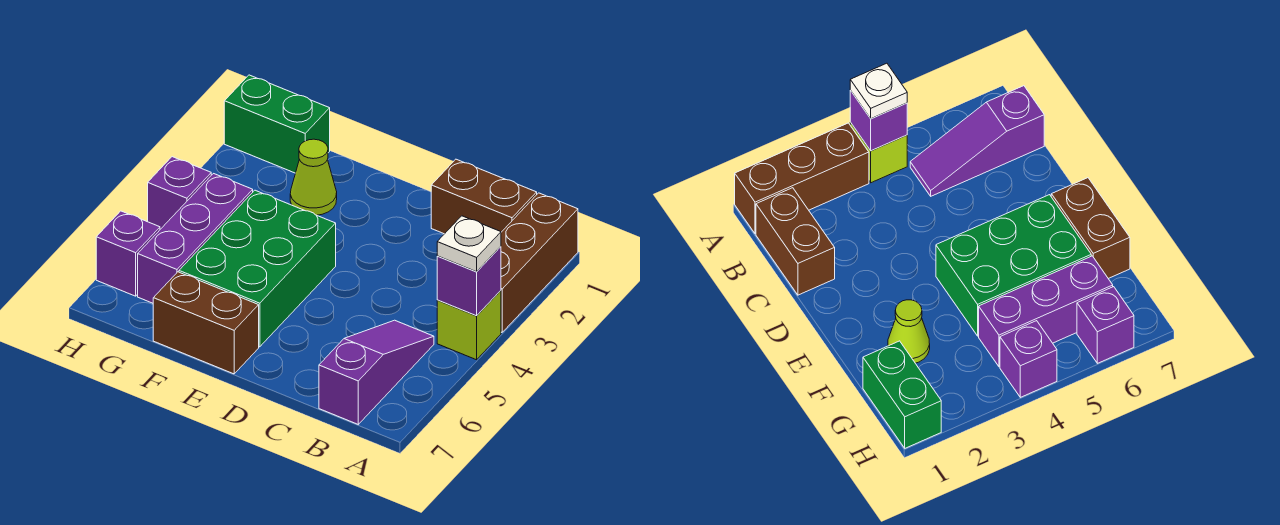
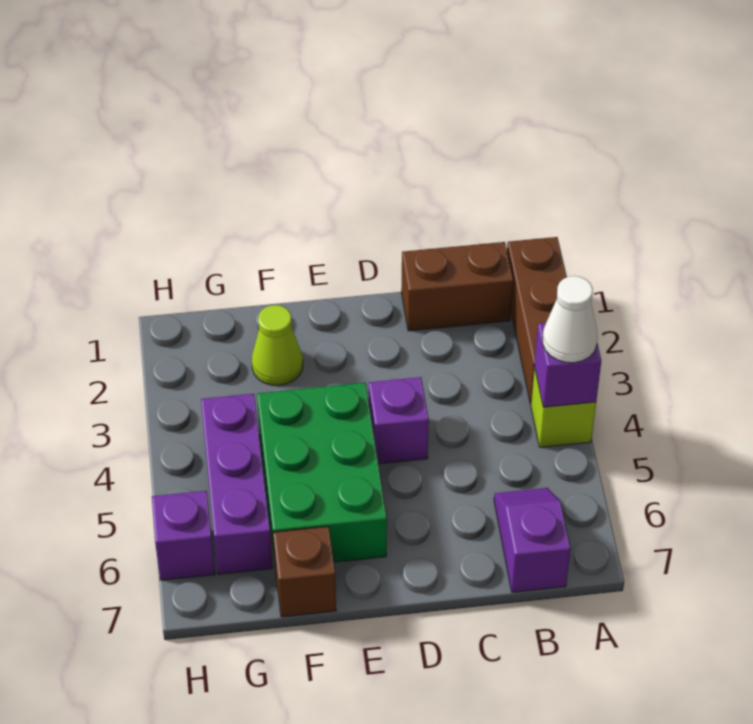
white 1x1 plate [437,216,501,272] -> white 1x1 cone [543,276,598,363]
purple 1x3 slope [319,320,434,424] -> purple 1x2 slope [494,488,571,592]
brown 1x2 brick [153,272,259,374] -> brown 1x1 brick [273,527,336,617]
green 1x2 brick [224,75,330,173] -> none
purple 1x1 brick [148,157,211,229] -> purple 1x1 brick moved to [369,377,429,464]

